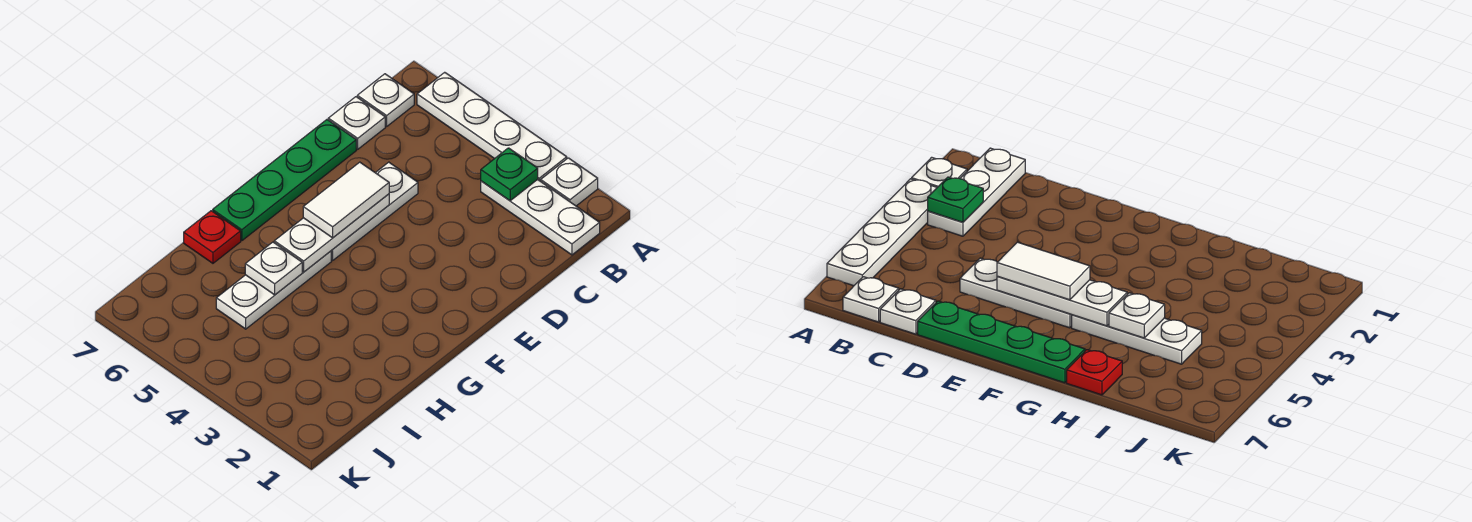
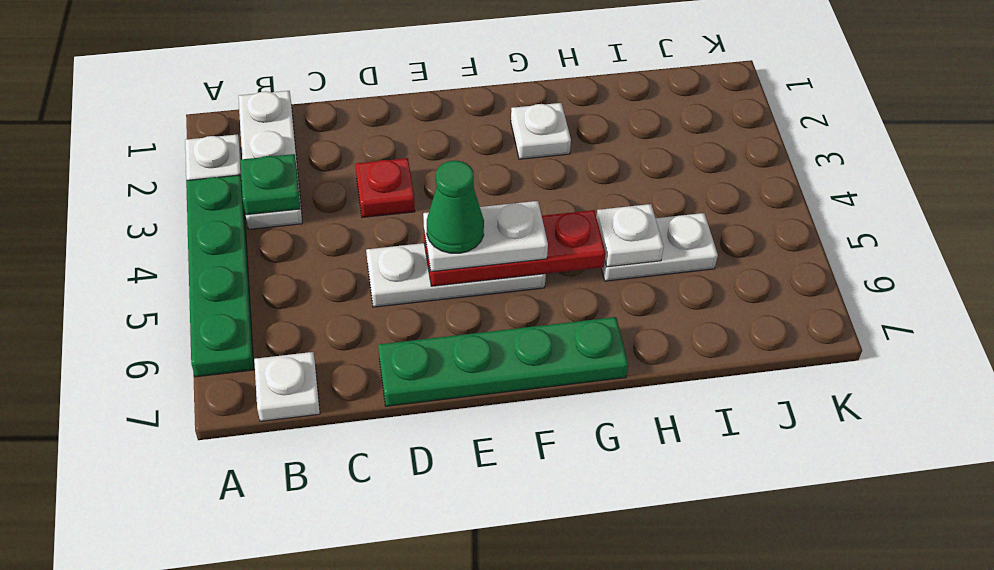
white 1x4 plate [417,72,567,181] -> green 1x4 plate [186,175,254,377]
white 1x1 plate [328,97,385,149] -> white 1x1 plate moved to [511,103,571,159]
white 1x3 plate [274,194,389,272] -> red 1x3 plate [424,210,606,286]
white 1x2 tile [303,162,389,238] -> white 1x2 plate [423,201,548,272]
none -> green 1x1 cone [427,160,484,253]
white 1x3 plate [216,251,331,329] -> white 1x2 plate [601,213,718,281]
red 1x1 plate [184,211,241,263] -> red 1x1 plate moved to [355,158,415,217]

